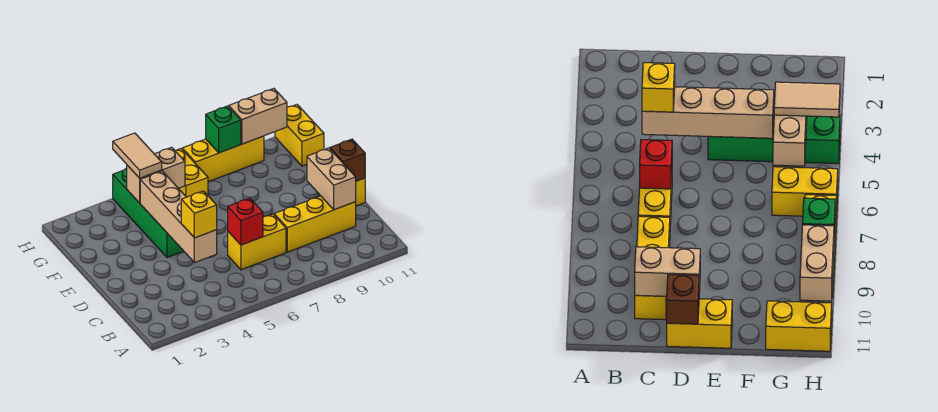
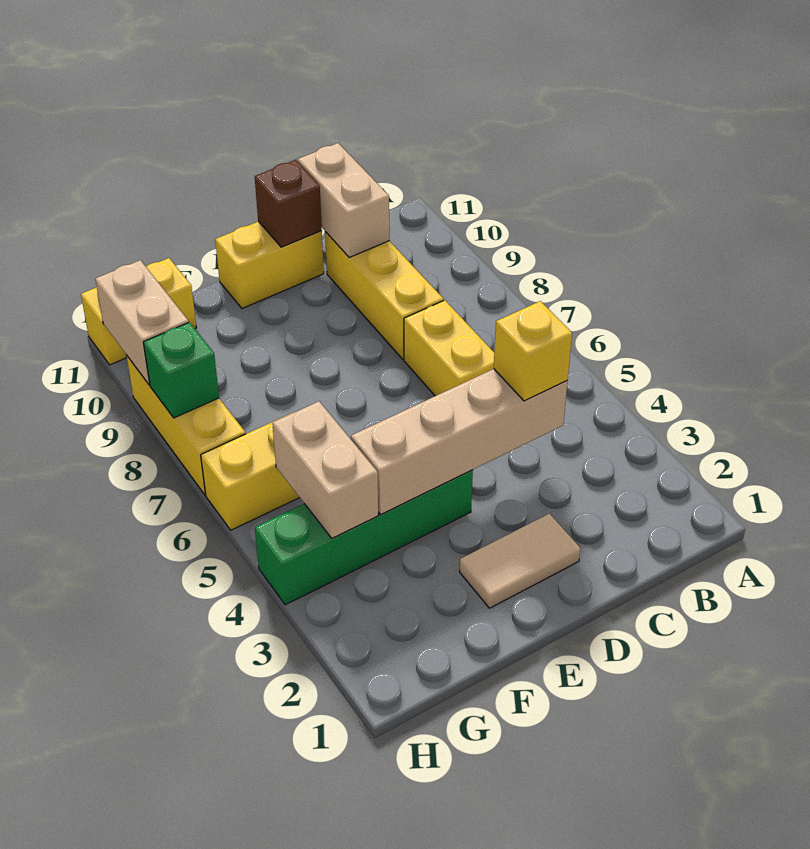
red 1x1 brick [228,198,263,245] -> none
tan 1x2 brick [307,148,356,210] -> tan 1x2 brick turned to [298,143,389,257]
tan 1x2 tile [113,133,162,178] -> tan 1x2 tile moved to [460,513,580,608]

